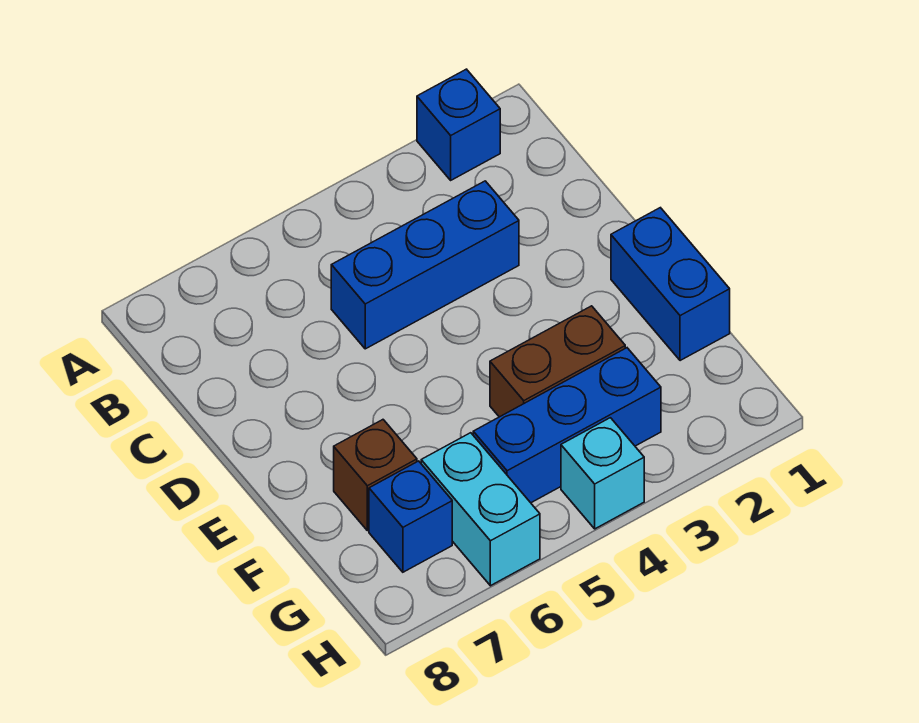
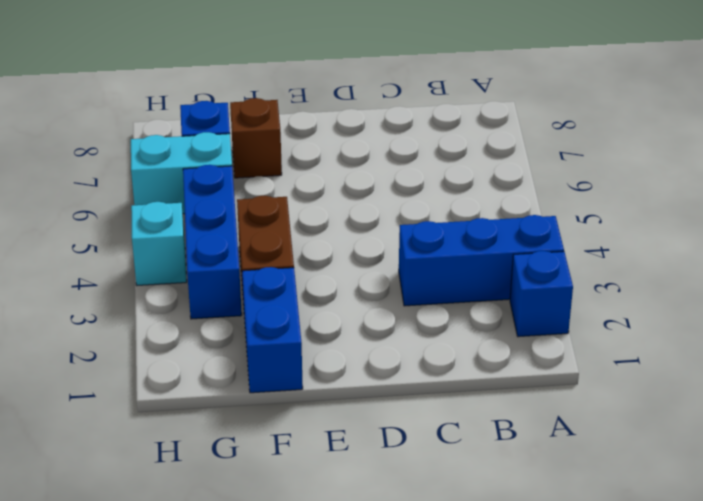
blue 1x3 brick [331,181,519,349] -> blue 1x3 brick turned to [399,215,564,306]
blue 1x2 brick [611,208,730,361] -> blue 1x2 brick turned to [242,267,303,393]

